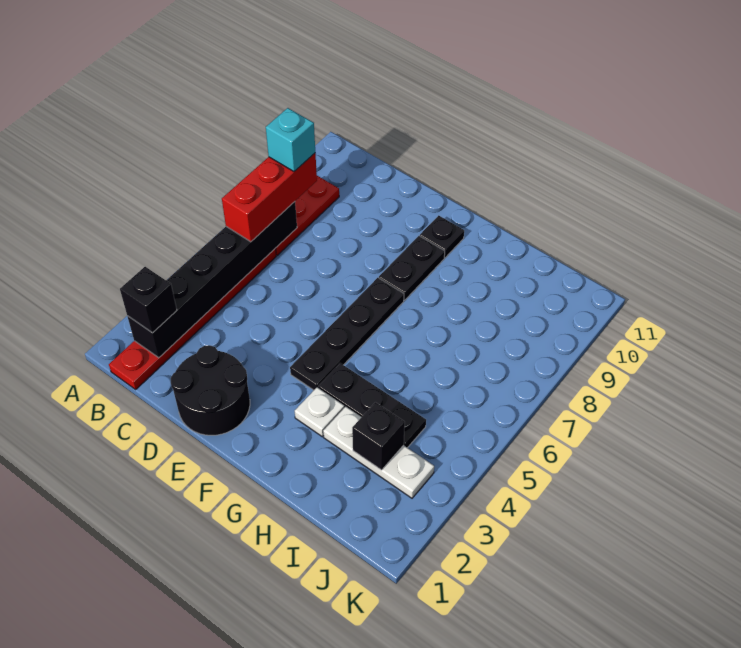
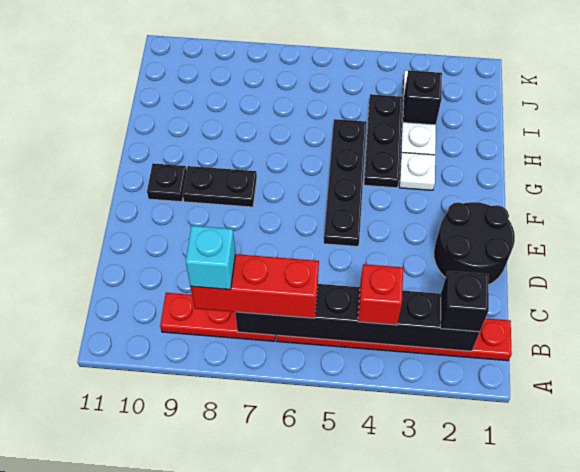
none -> red 1x1 brick [358,264,403,325]
black 1x4 plate [290,278,404,390] -> black 1x4 plate turned to [324,119,367,246]

